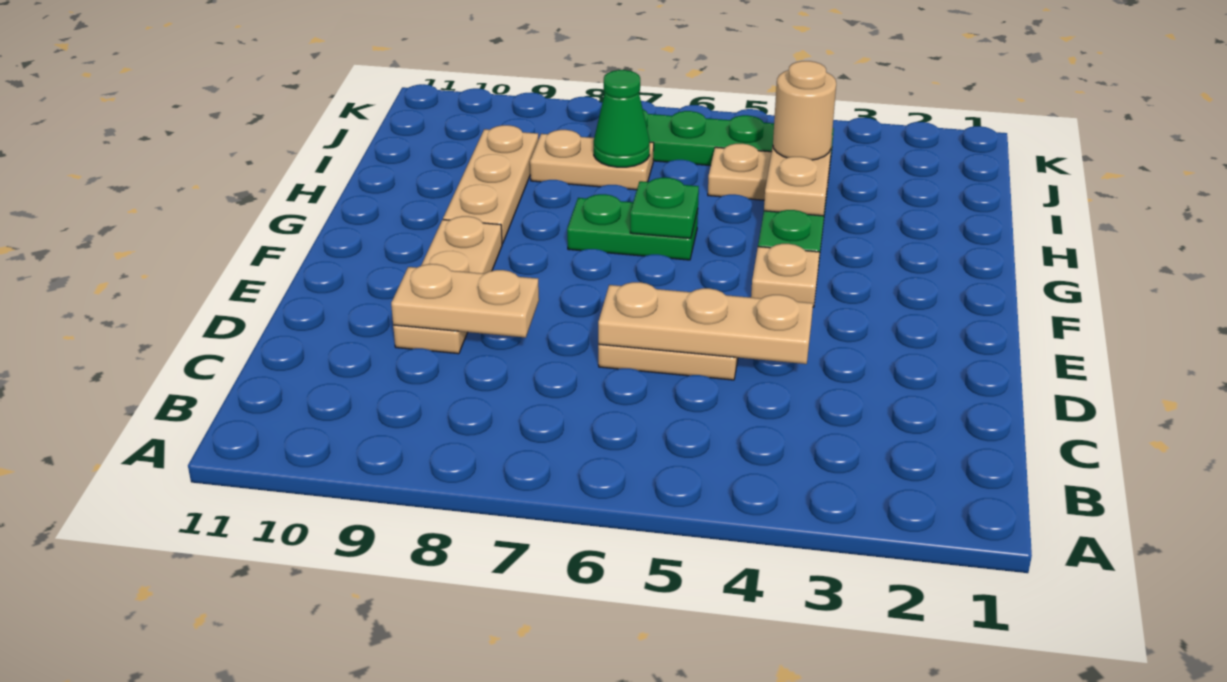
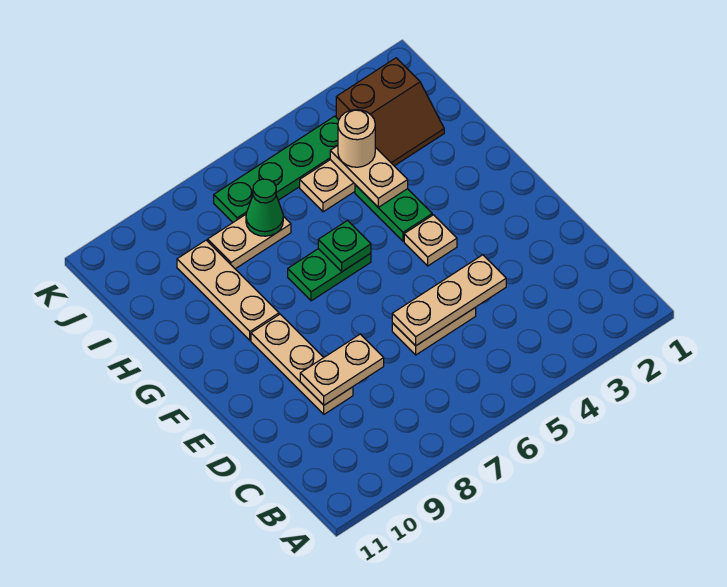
none -> brown 2x2 slope [336,58,444,166]

